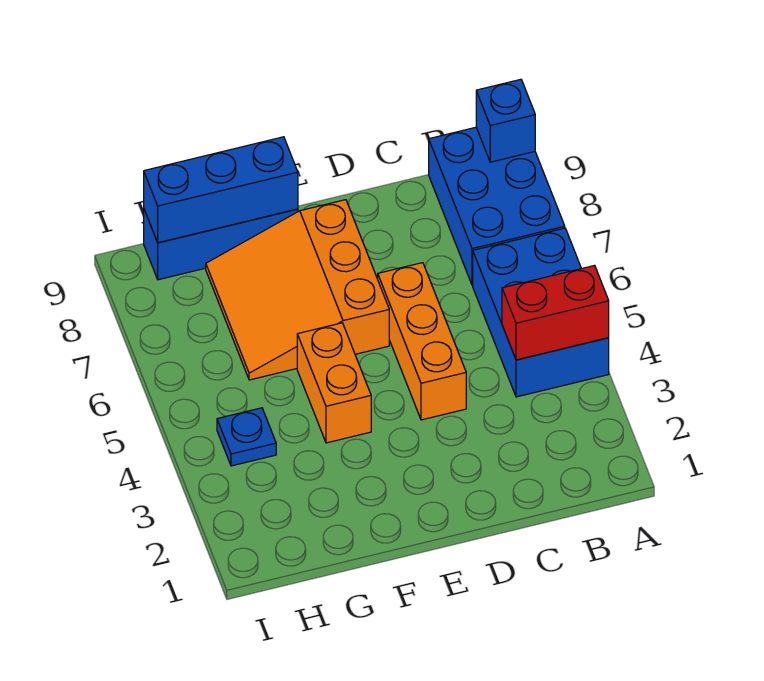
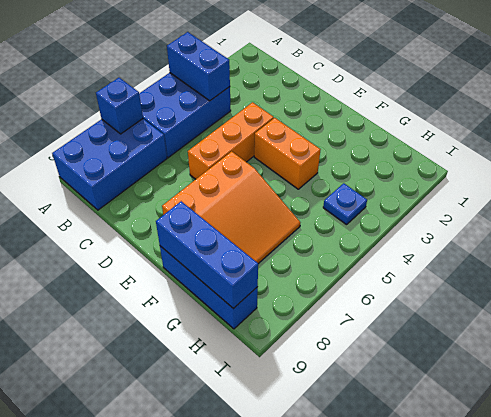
red 1x2 brick [502,265,609,360] -> blue 1x2 brick [167,32,230,101]
blue 1x1 brick [476,79,535,162] -> blue 1x1 brick moved to [96,78,143,134]
orange 1x2 brick [297,323,371,443] -> orange 1x2 brick turned to [254,118,321,189]

